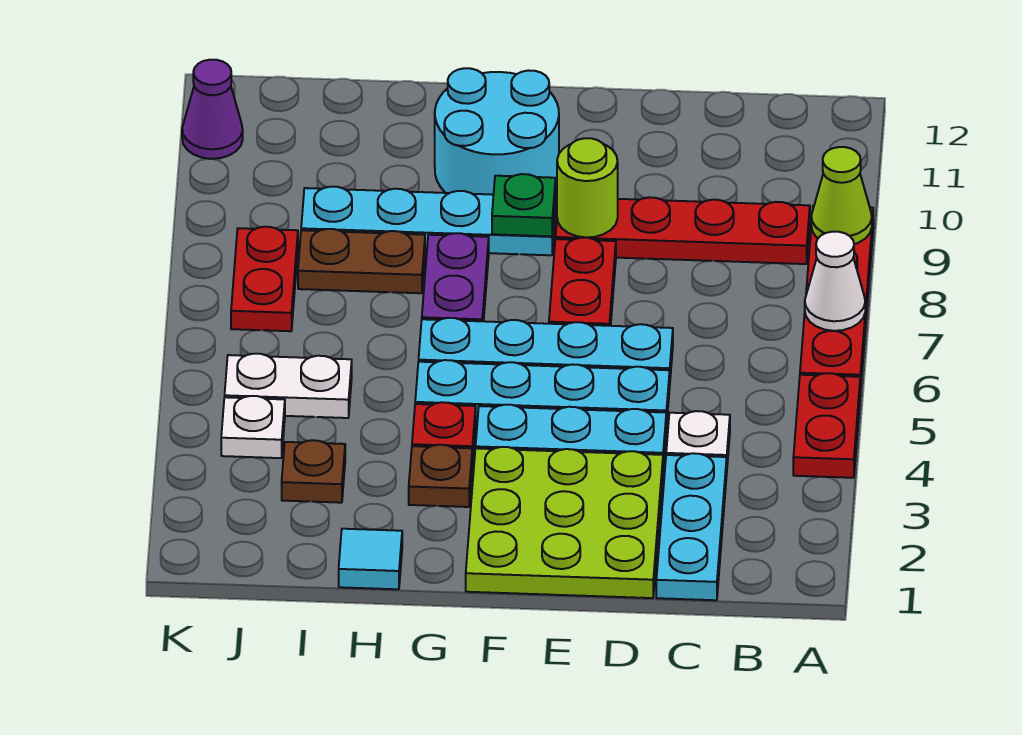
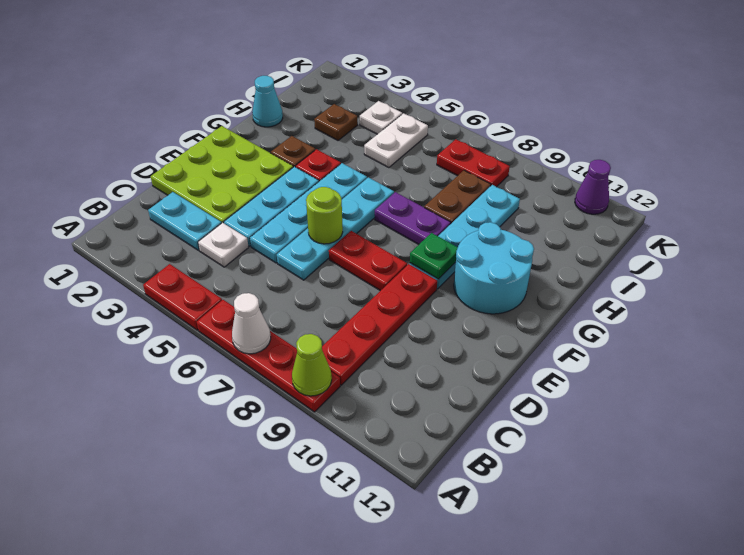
cyan 1x3 plate [656,453,727,600] -> cyan 1x2 plate [148,192,221,250]
lime 1x1 round brick [557,138,618,238] -> lime 1x1 round brick moved to [306,187,343,244]
cyan 1x1 tile [339,529,402,589] -> cyan 1x1 cone [252,76,283,127]

